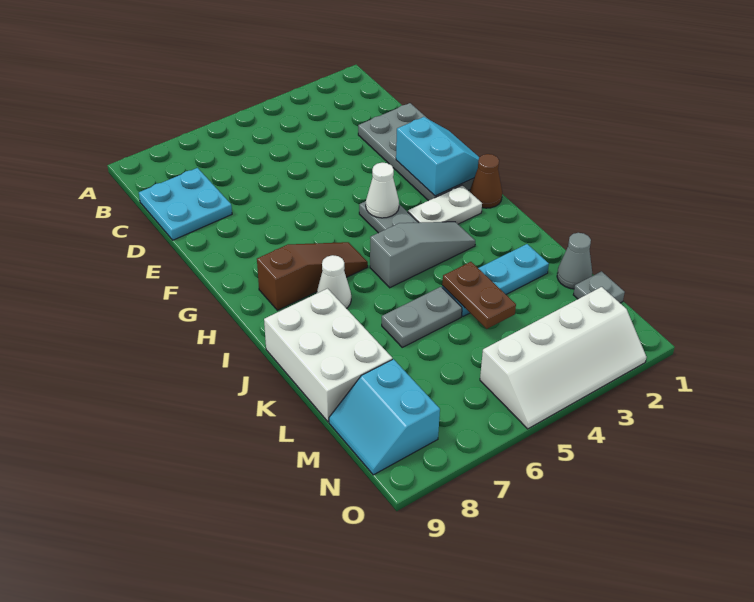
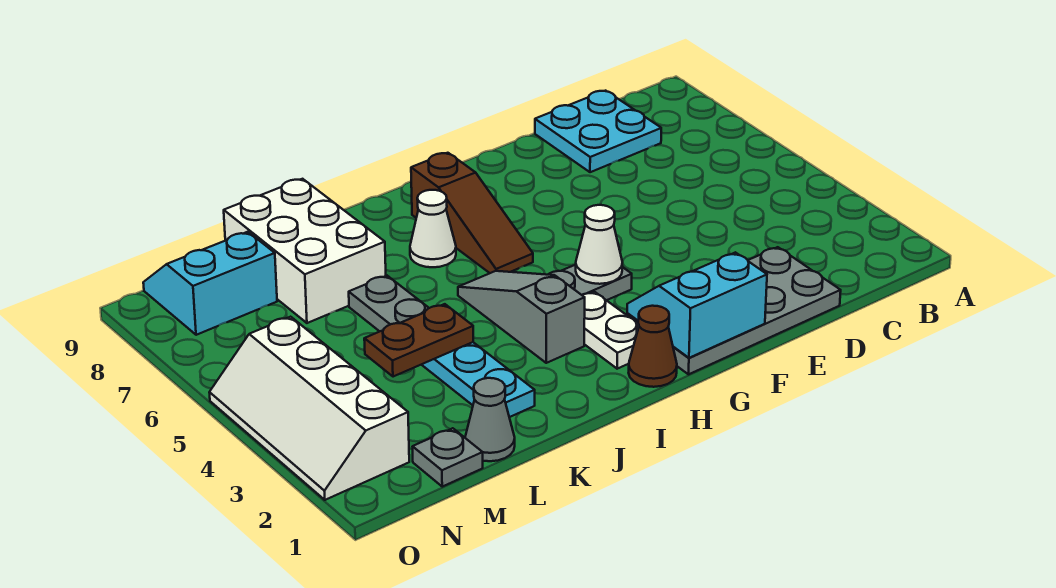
cyan 2x2 slope [396,117,479,196] -> cyan 2x2 slope turned to [627,252,767,358]
grey 1x3 slope [370,222,475,288] -> grey 1x3 slope turned to [458,271,585,363]
white 2x3 brick [264,289,392,422] -> white 2x3 brick turned to [224,179,386,323]

